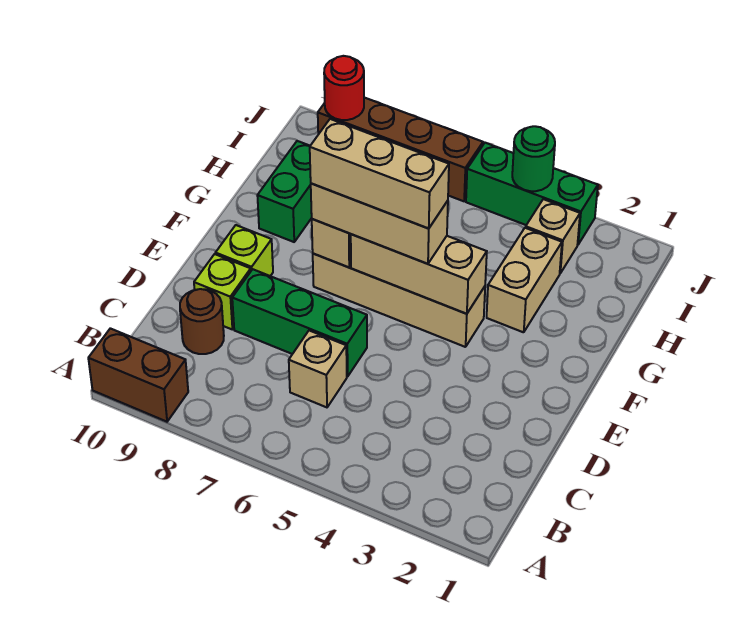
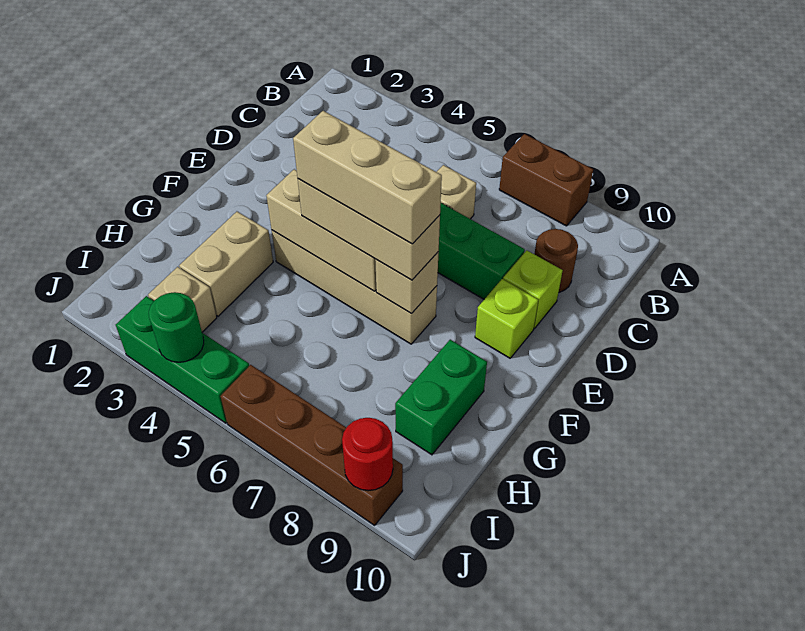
brown 1x2 brick [88,328,188,422] -> brown 1x2 brick moved to [499,134,593,226]

